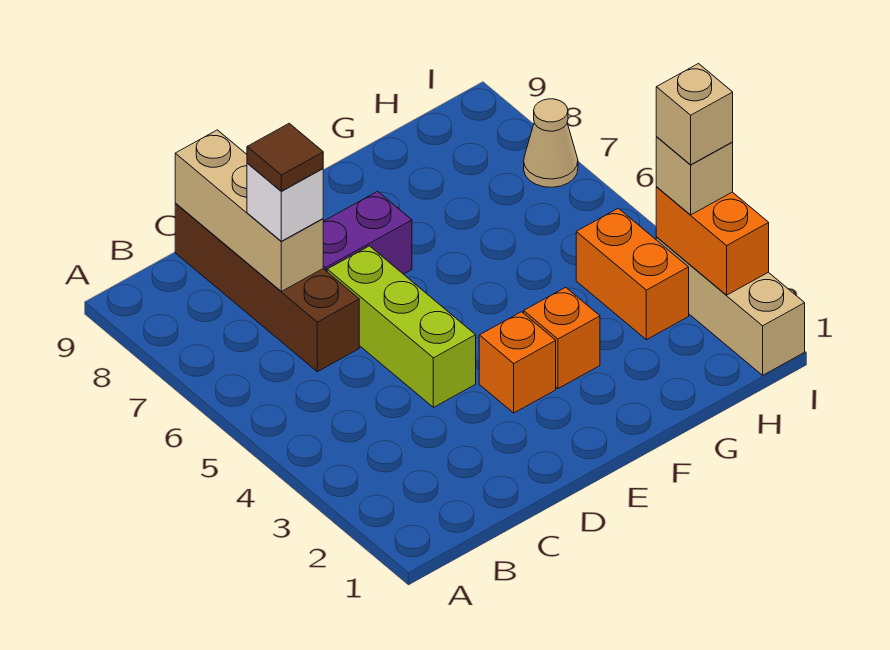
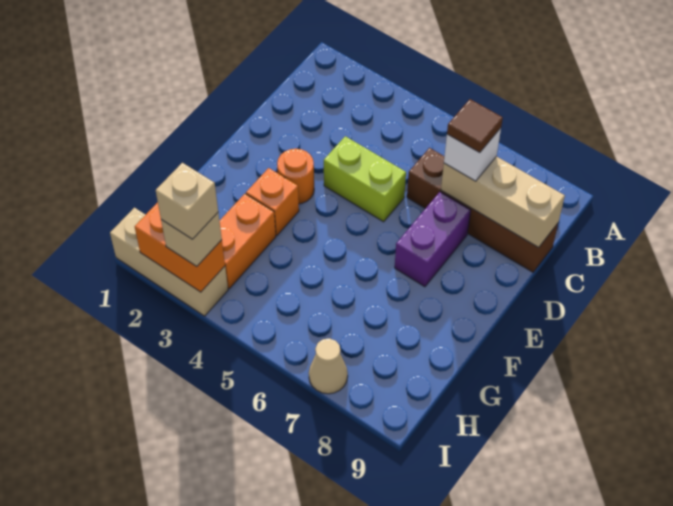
lime 1x3 brick [327,246,476,407] -> lime 1x2 brick [324,136,406,222]
orange 1x1 brick [479,312,556,413] -> orange 1x1 round brick [277,149,314,204]
orange 1x2 brick [576,208,689,340] -> orange 1x2 brick turned to [220,194,276,288]

